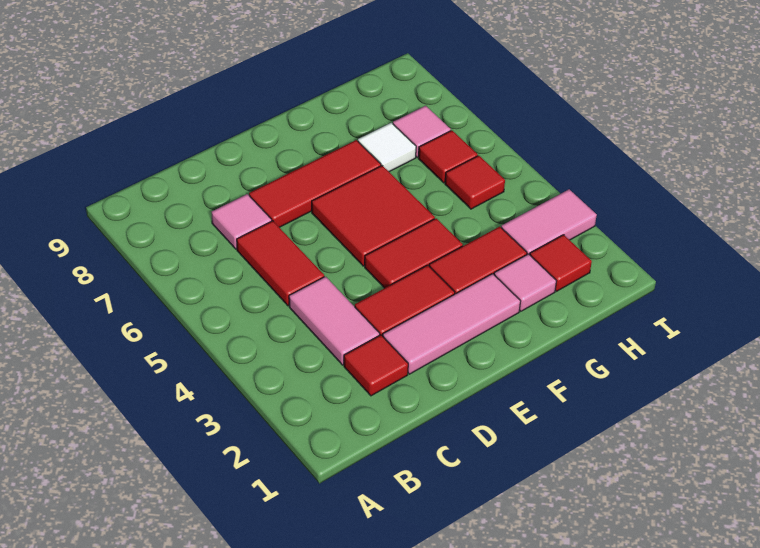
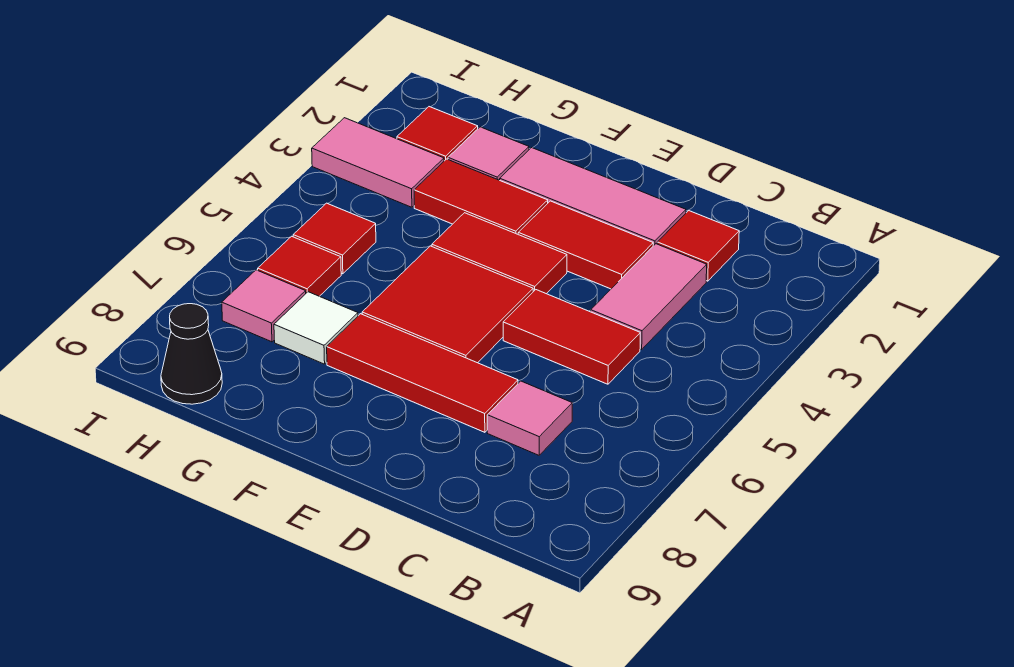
red 1x2 tile [237,221,324,306] -> red 1x2 tile turned to [503,290,640,384]
none -> black 1x1 cone [161,304,222,404]

